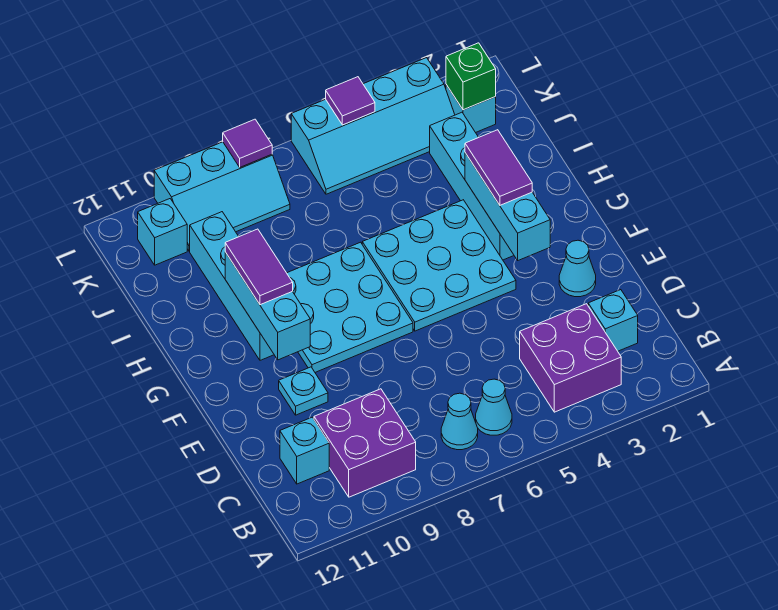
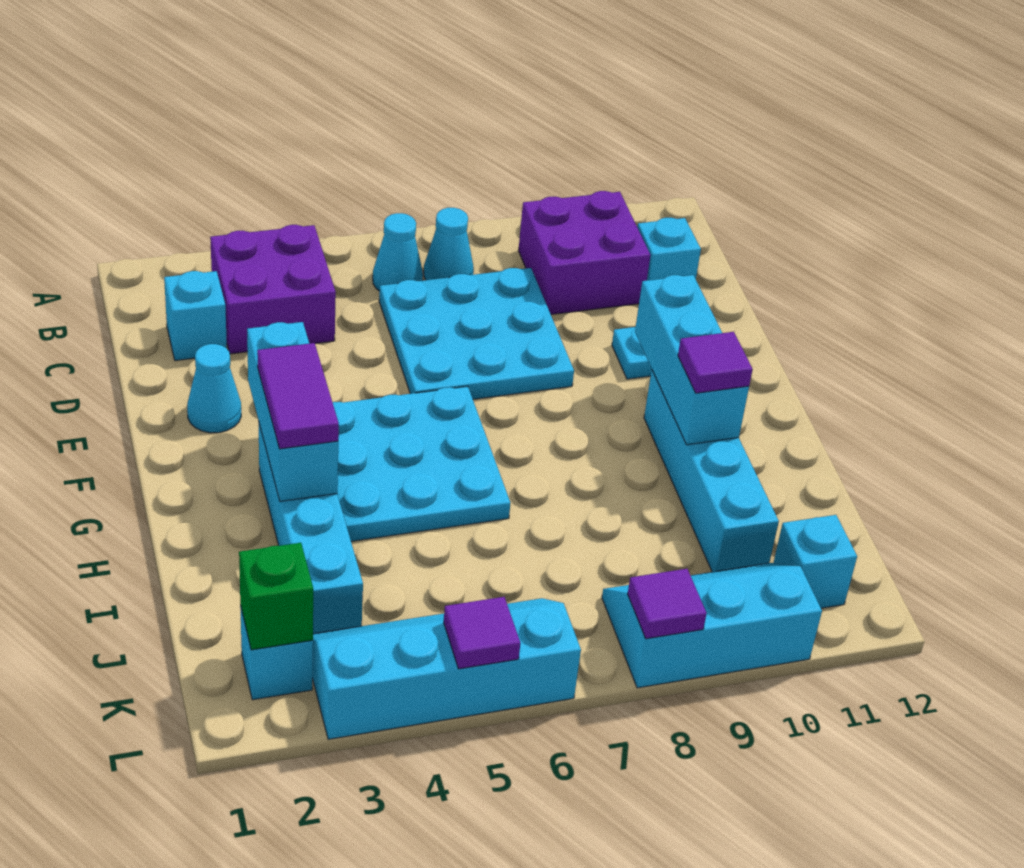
cyan 3x3 plate [287,242,413,372] -> cyan 3x3 plate moved to [379,268,574,399]
purple 1x2 tile [225,229,293,305] -> purple 1x1 tile [678,332,753,393]

